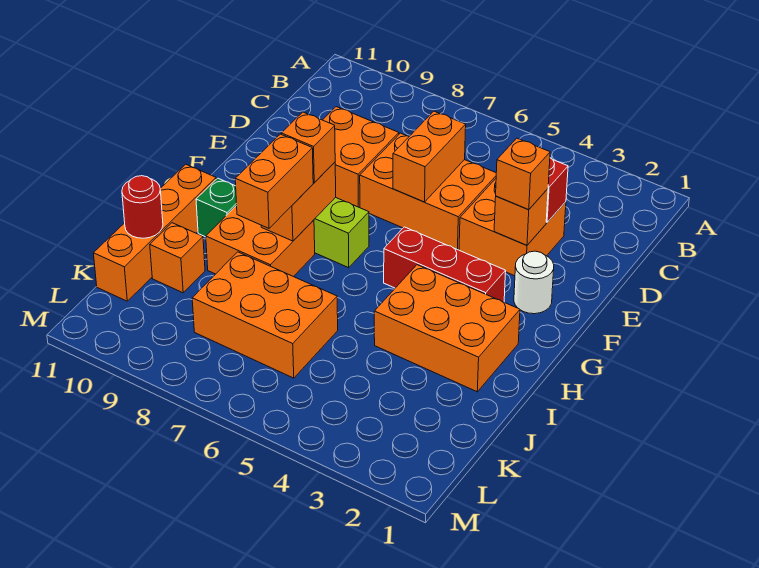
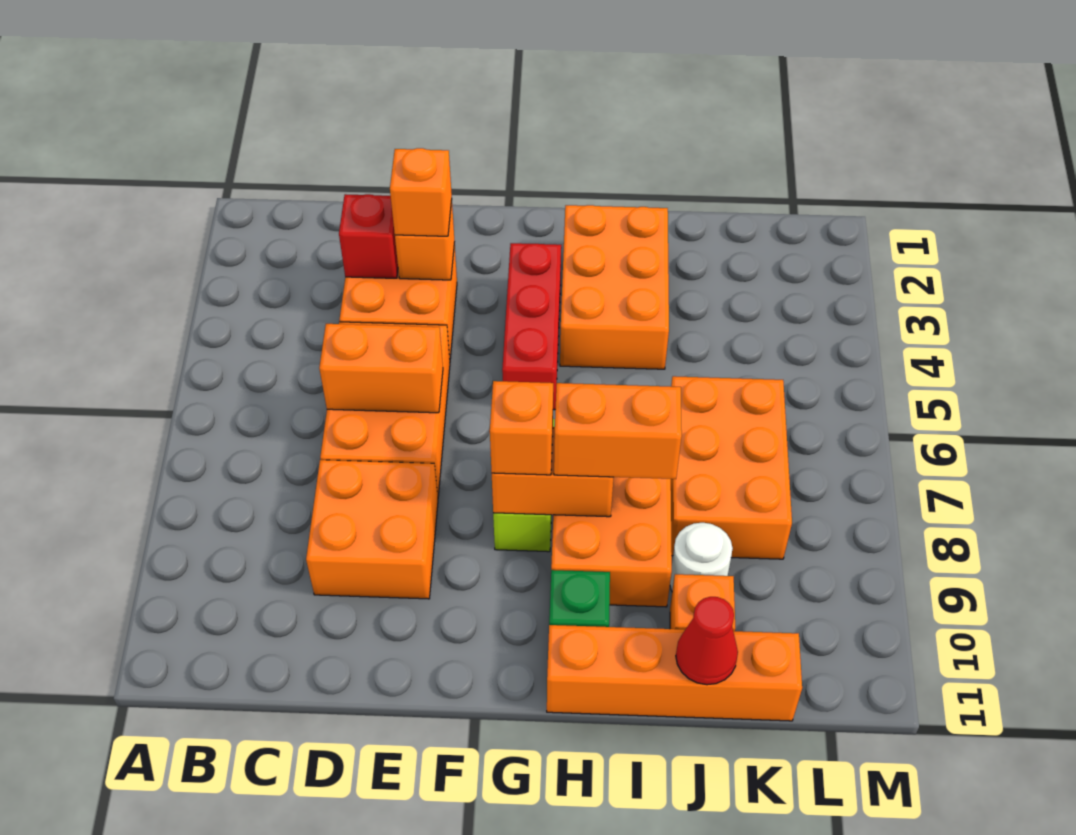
white 1x1 round brick [514,251,554,314] -> white 1x1 round brick moved to [670,523,733,591]
red 1x1 round brick [122,176,163,238] -> red 1x1 cone [676,597,738,685]

